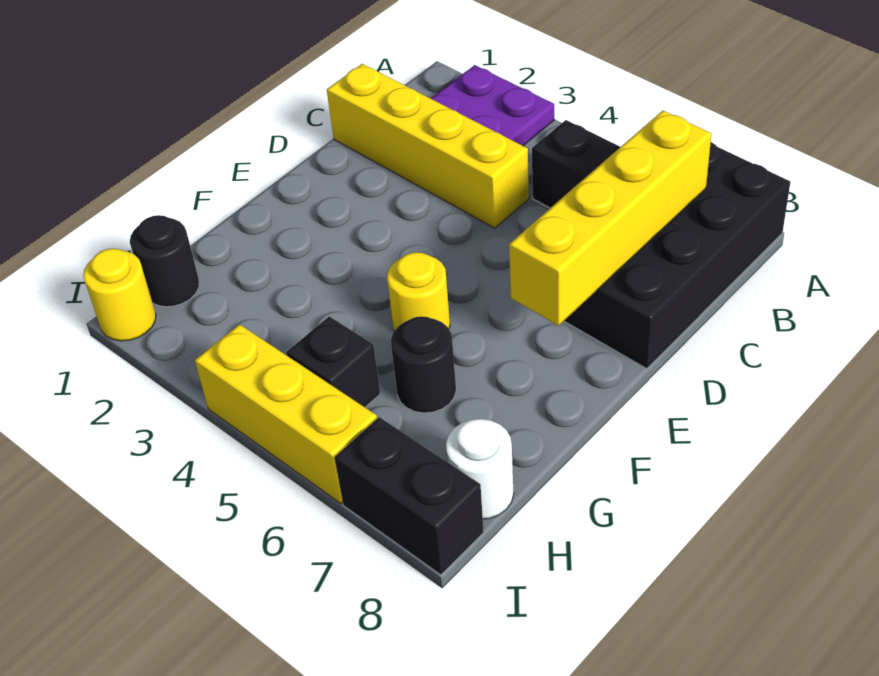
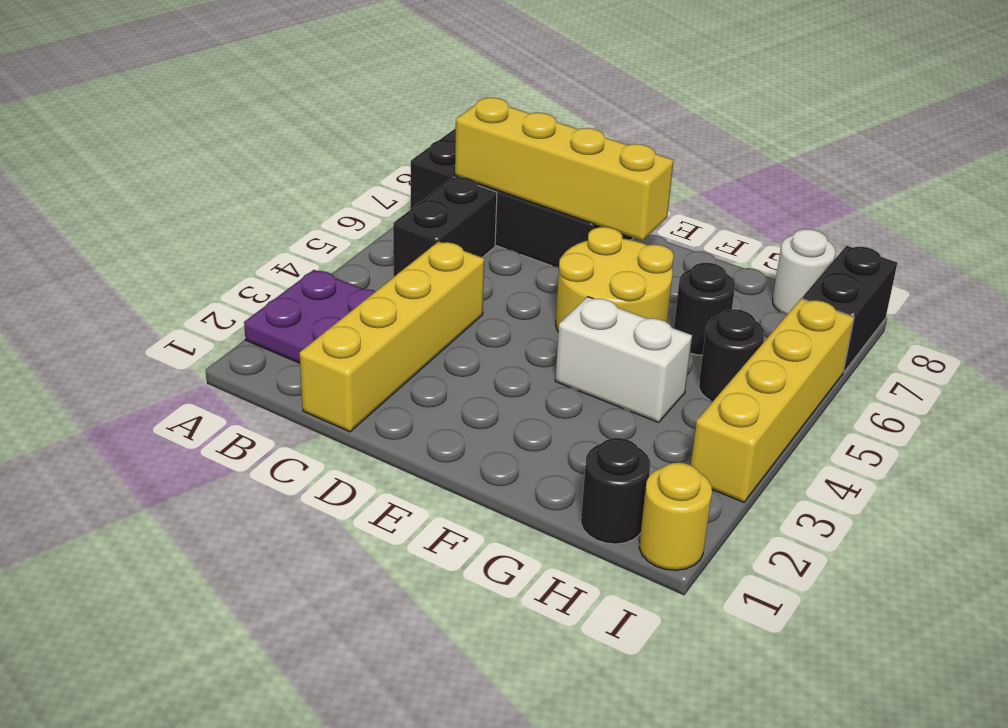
none -> white 1x2 brick [555,297,692,423]
yellow 1x1 round brick [387,252,450,331] -> yellow 2x2 round brick [556,227,674,332]
black 1x1 brick [286,316,380,407] -> black 1x1 round brick [699,309,764,401]
yellow 1x3 brick [195,324,377,504] -> yellow 1x4 brick [691,299,854,502]

